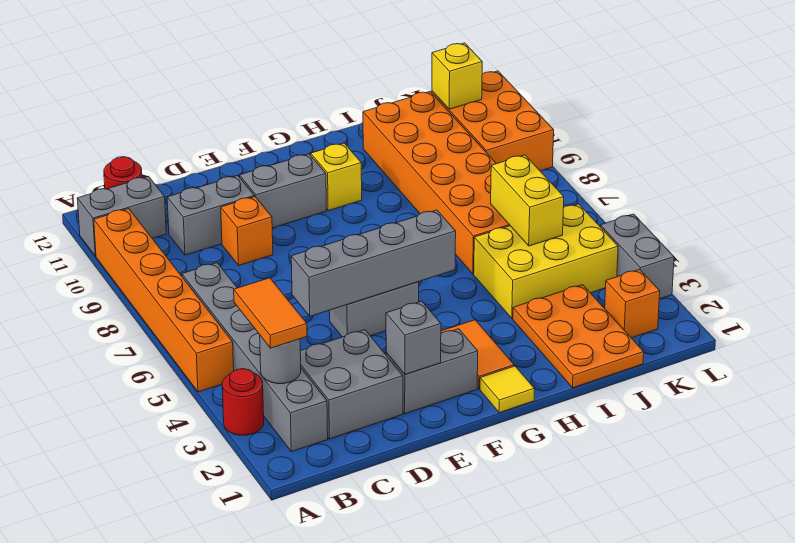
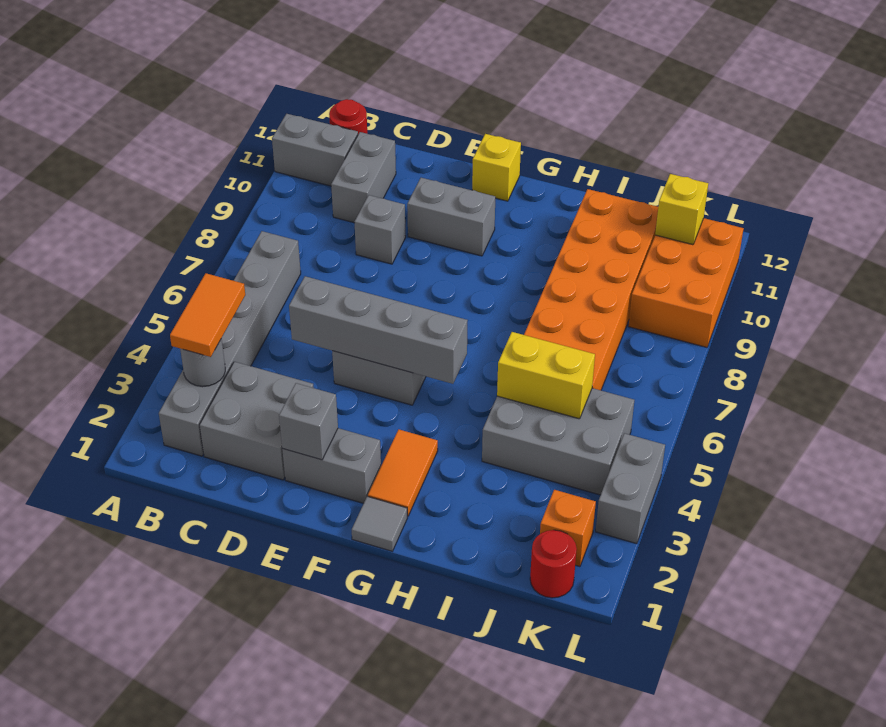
red 1x1 round brick [222,369,264,435] -> red 1x1 round brick moved to [530,530,577,598]
orange 1x6 brick [94,209,234,392] -> none
grey 1x2 brick [167,175,254,255] -> grey 1x2 brick turned to [331,132,396,223]
orange 1x1 brick [221,197,273,265] -> grey 1x1 brick [355,195,406,264]
yellow 1x1 tile [480,366,535,413] -> grey 1x1 tile [352,496,407,551]
yellow 1x1 brick [311,143,362,211] -> yellow 1x1 brick moved to [472,134,521,201]
orange 2x3 plate [513,285,644,388] -> none
yellow 2x3 brick [474,204,618,319] -> grey 2x3 brick [482,388,634,495]
yellow 1x2 brick [491,155,564,246] -> yellow 1x2 brick turned to [497,332,595,419]

